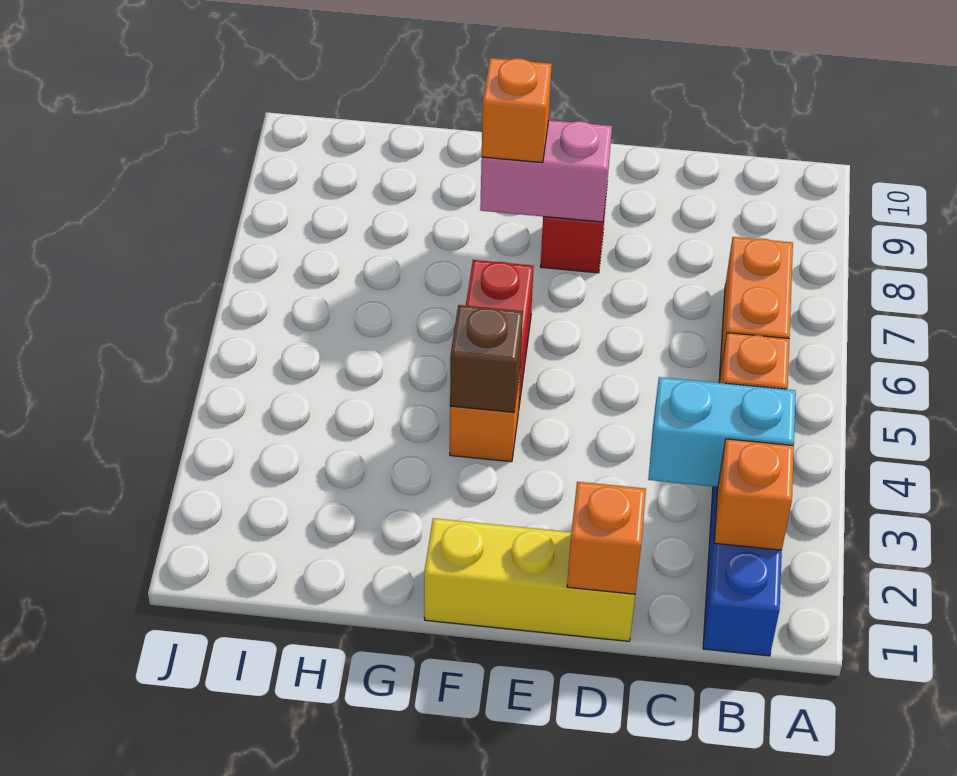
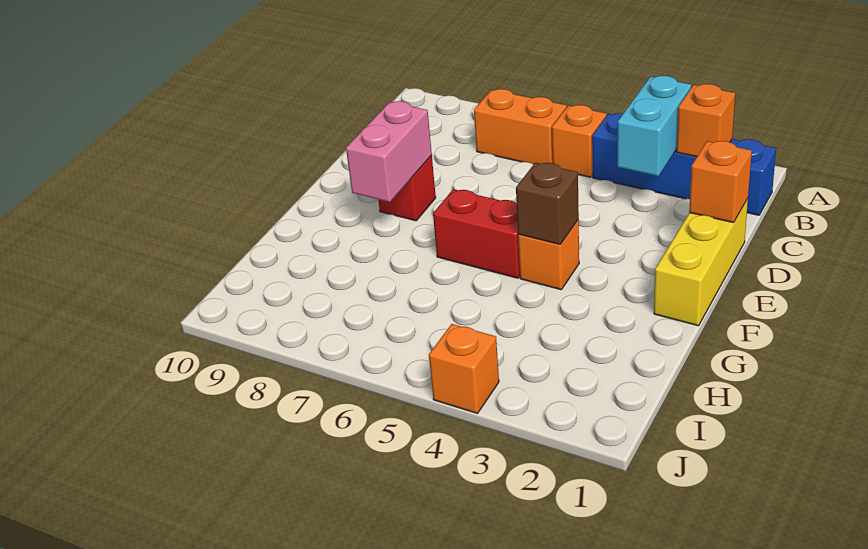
orange 1x1 brick [482,58,552,163] -> orange 1x1 brick moved to [429,324,499,413]

